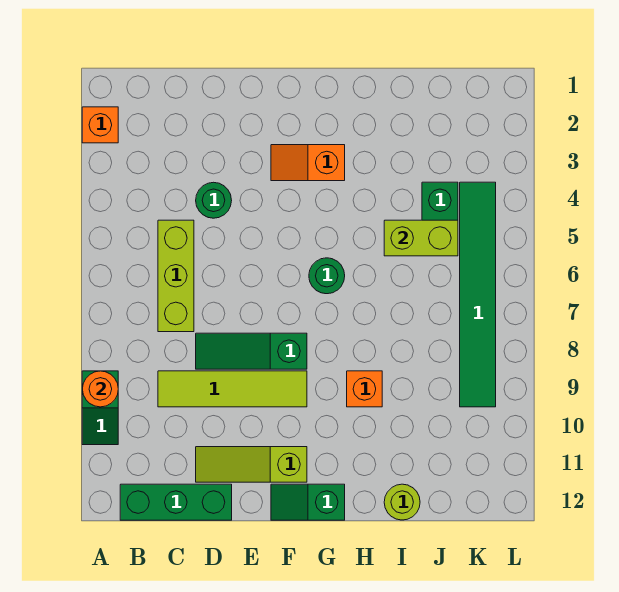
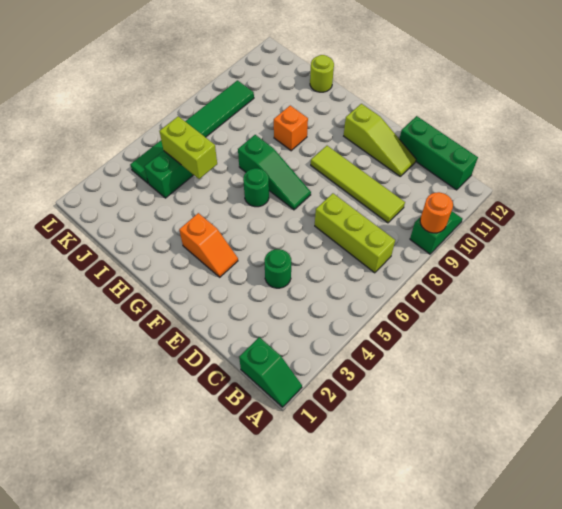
orange 1x1 brick [82,107,118,143] -> none
lime 1x3 brick [158,220,194,332] -> lime 1x3 brick turned to [315,193,395,273]
green 1x3 slope [196,333,307,369] -> green 1x3 slope moved to [238,135,311,210]
green 1x2 slope [271,484,345,520] -> green 1x2 slope moved to [239,337,302,407]

